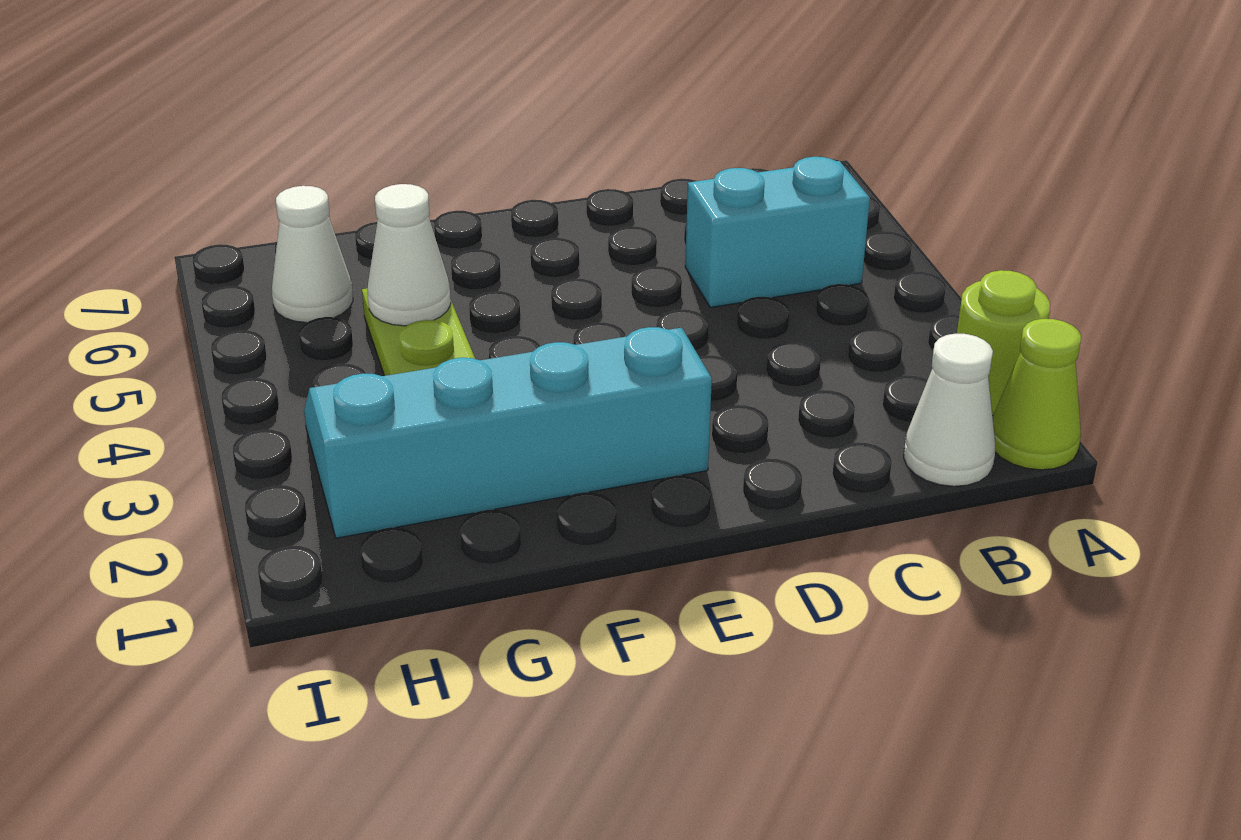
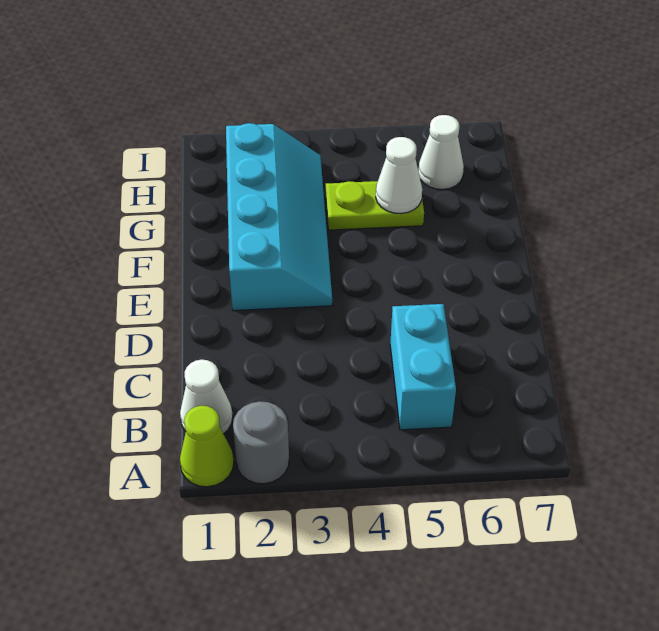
lime 1x1 round brick [957,270,1050,416] -> grey 1x1 round brick [233,401,289,484]

